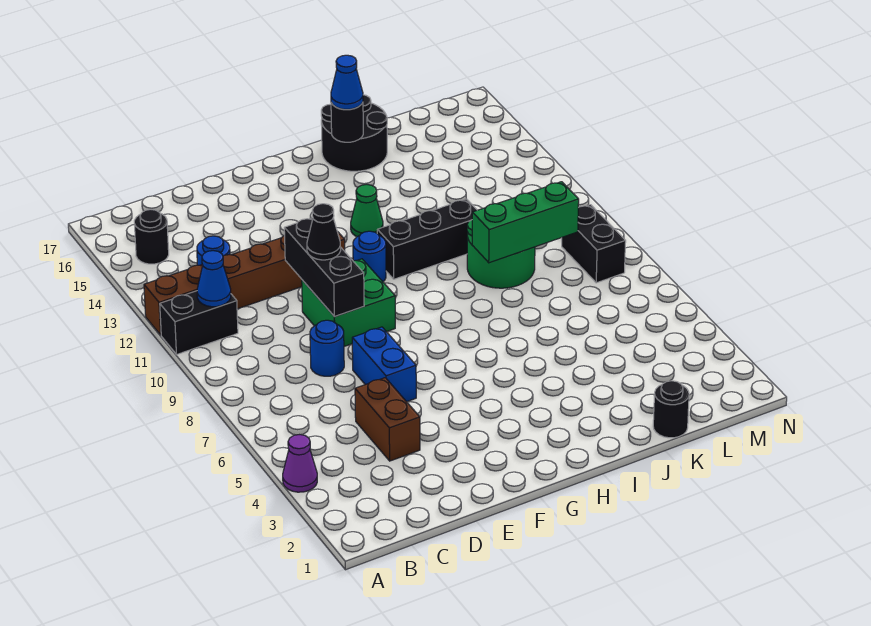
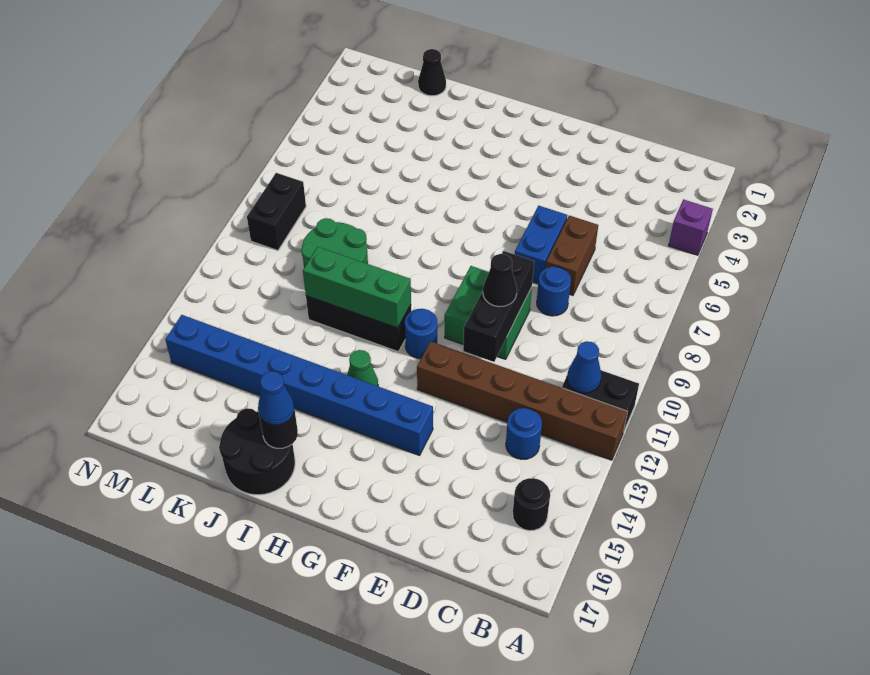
purple 1x1 cone [283,435,317,492] -> purple 1x1 brick [669,199,713,255]
brown 1x2 brick [355,378,420,461] -> brown 1x2 brick moved to [546,216,598,295]
none -> blue 1x8 brick [165,315,433,455]
green 1x3 brick [472,182,579,263] -> green 1x3 brick moved to [303,247,411,328]
black 1x1 round brick [653,381,689,438] -> black 1x1 cone [418,49,446,96]

